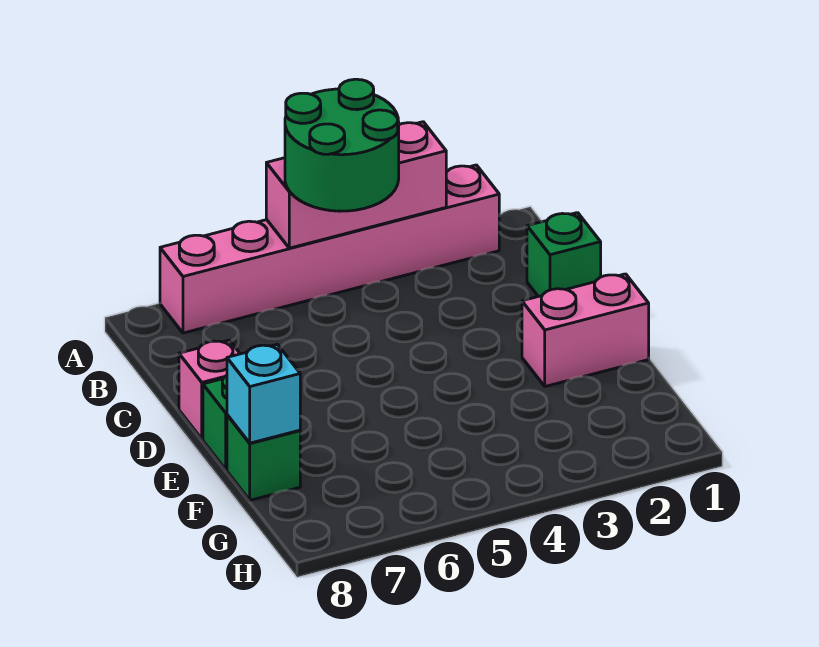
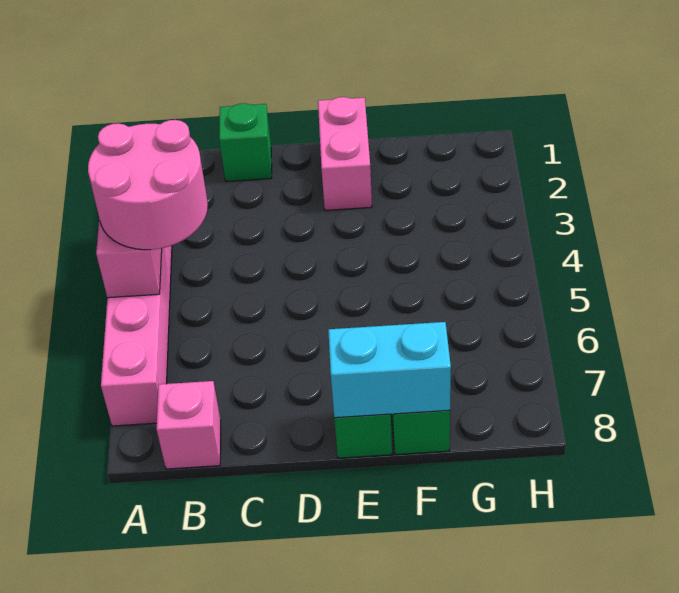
green 2x2 round brick [285,79,399,211] -> pink 2x2 round brick [88,120,208,250]
pink 1x1 brick [179,340,240,439] -> pink 1x1 brick moved to [156,381,221,469]
cyan 1x1 brick [227,344,300,443] -> cyan 1x2 brick [328,322,451,418]

